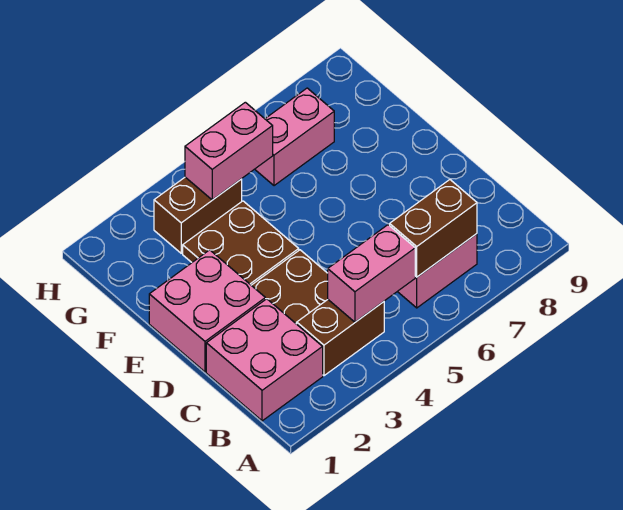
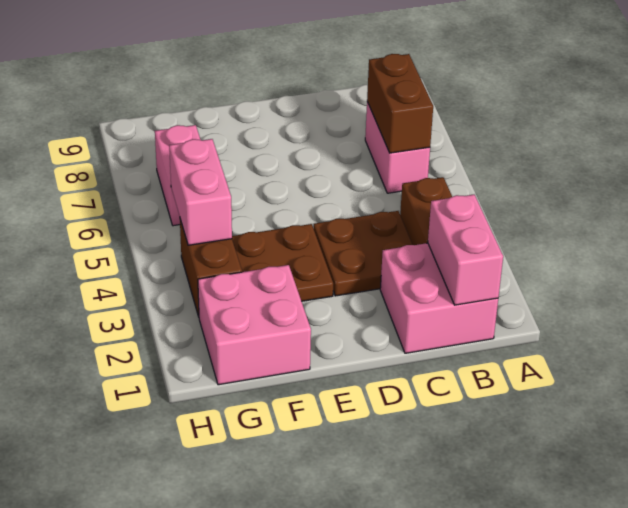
pink 1x2 brick [328,225,416,322] -> pink 1x2 brick moved to [428,195,503,305]
pink 2x2 brick [149,250,265,372] -> pink 2x2 brick moved to [198,265,311,385]

